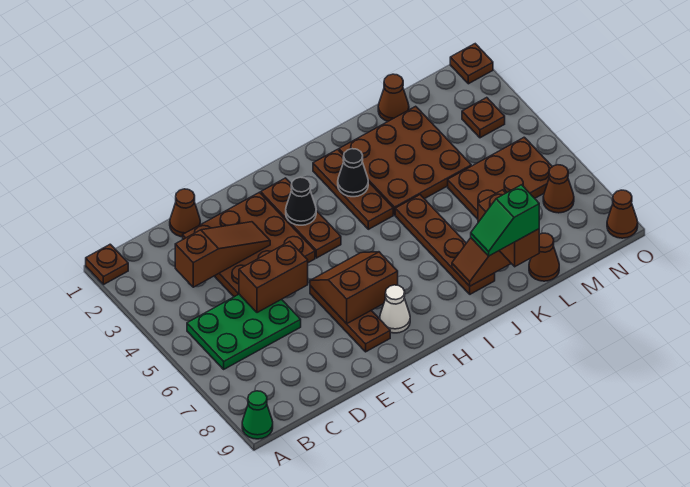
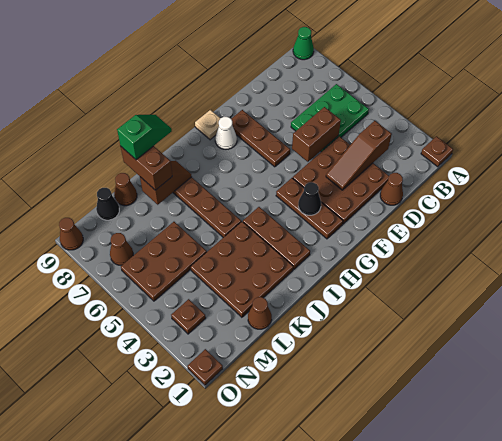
brown 2x2 slope [310,252,398,324] -> none
none -> tan 1x1 plate [195,110,220,140]
black 1x1 cone [338,149,368,197] -> black 1x1 cone moved to [96,188,119,220]

